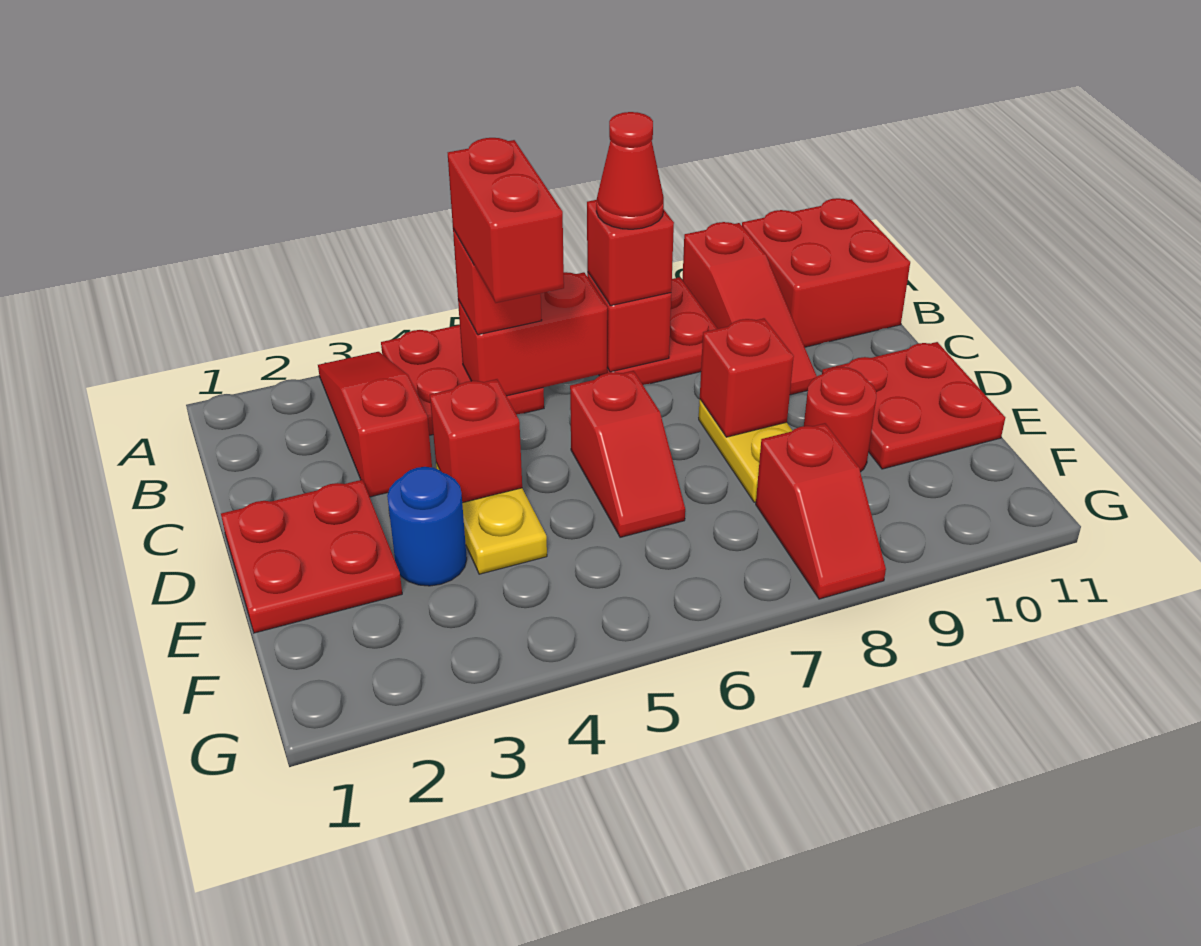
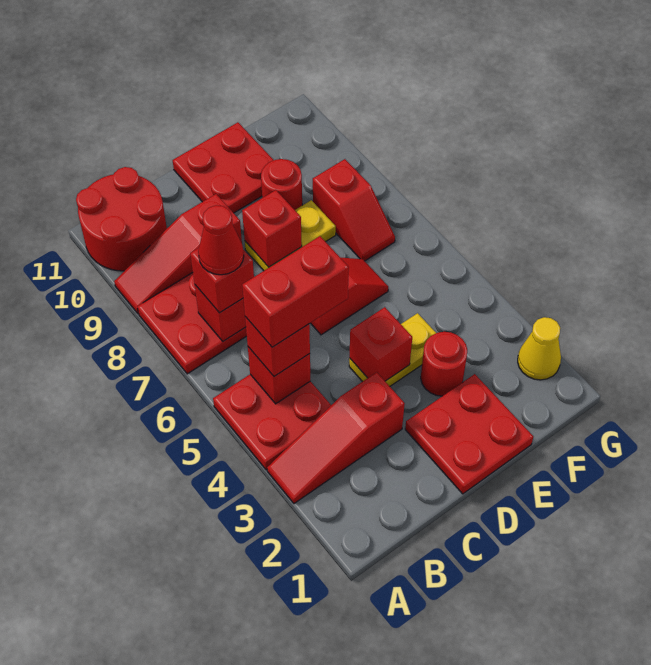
red 1x3 slope [682,222,817,395] -> red 1x3 slope turned to [114,194,242,314]
red 2x2 brick [742,198,910,347] -> red 2x2 round brick [76,167,167,271]
red 1x2 brick [458,272,607,396] -> red 1x1 brick [248,347,310,404]
blue 1x1 round brick [387,467,467,586] -> red 1x1 round brick [421,332,467,396]
red 1x2 slope [756,423,886,599] -> red 1x2 slope turned to [313,159,395,261]
none -> yellow 1x1 cone [518,317,561,380]

